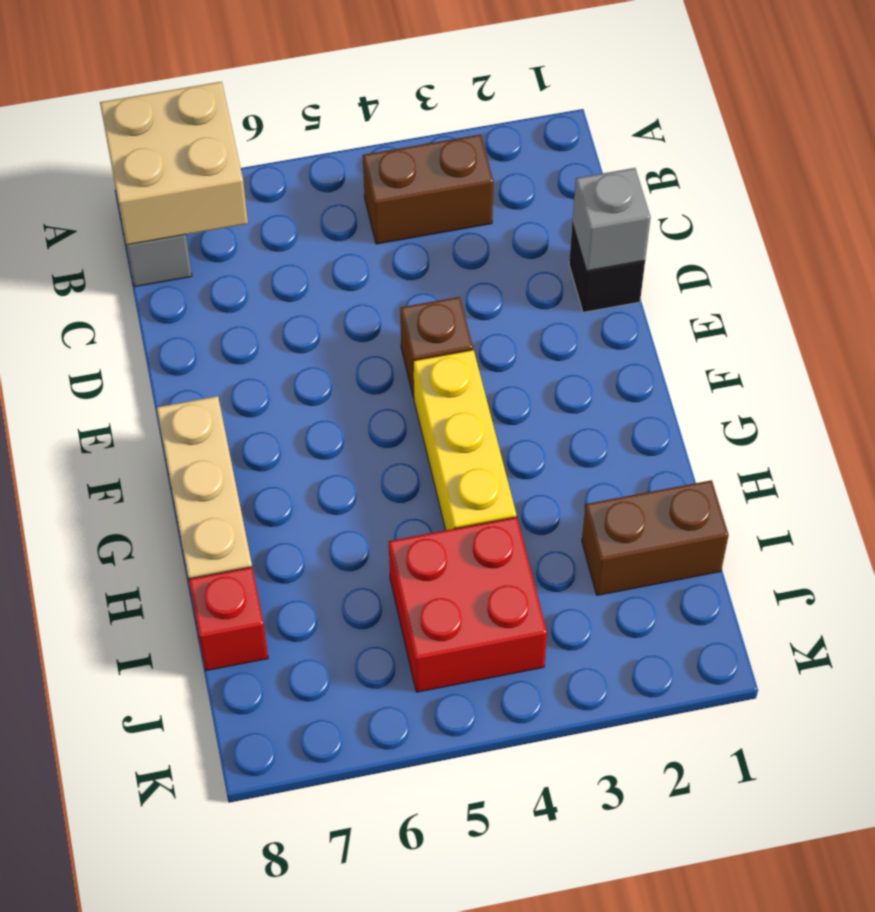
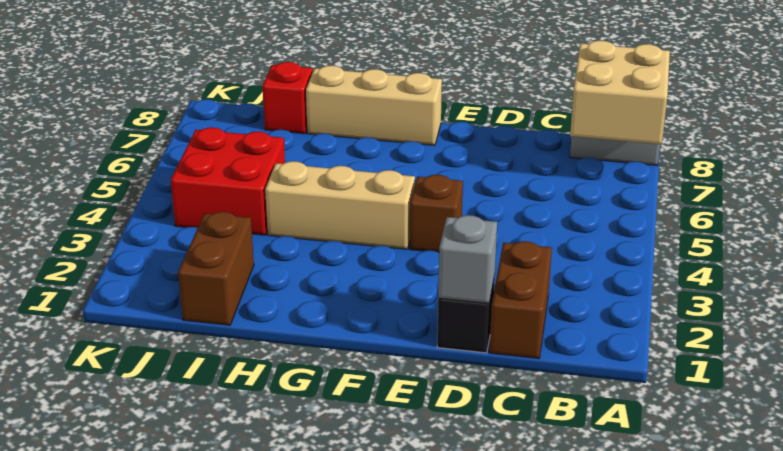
brown 1x2 brick [363,135,494,244] -> brown 1x2 brick moved to [489,241,552,359]
yellow 1x3 brick [413,350,516,530] -> tan 1x3 brick [265,161,415,249]

